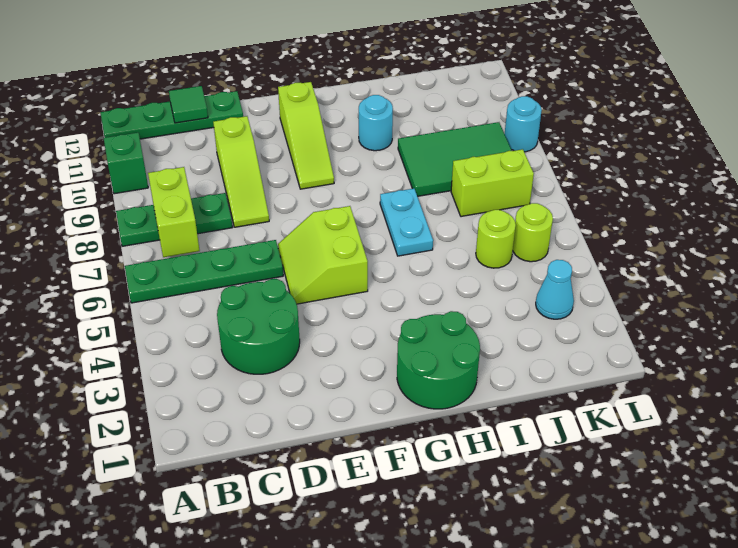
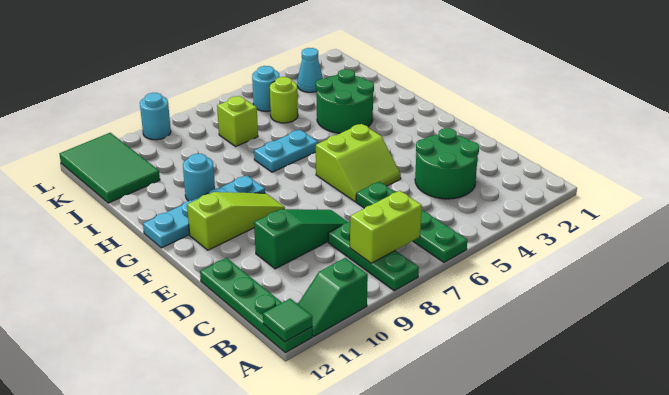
green 1x1 tile [169,86,208,123] -> green 1x1 tile moved to [263,299,312,342]
lime 1x3 slope [213,116,269,227] -> green 1x3 slope [254,209,348,269]
green 2x2 round brick [397,311,480,409] -> green 2x2 round brick moved to [316,69,374,133]
none -> cyan 1x4 plate [143,175,265,248]
green 2x3 tile [398,122,512,196] -> green 2x3 tile moved to [60,133,160,203]
lime 1x2 brick [451,149,534,217] -> lime 1x1 brick [217,96,258,146]
lime 1x1 round brick [513,203,553,262] -> cyan 1x1 round brick [252,66,279,111]

